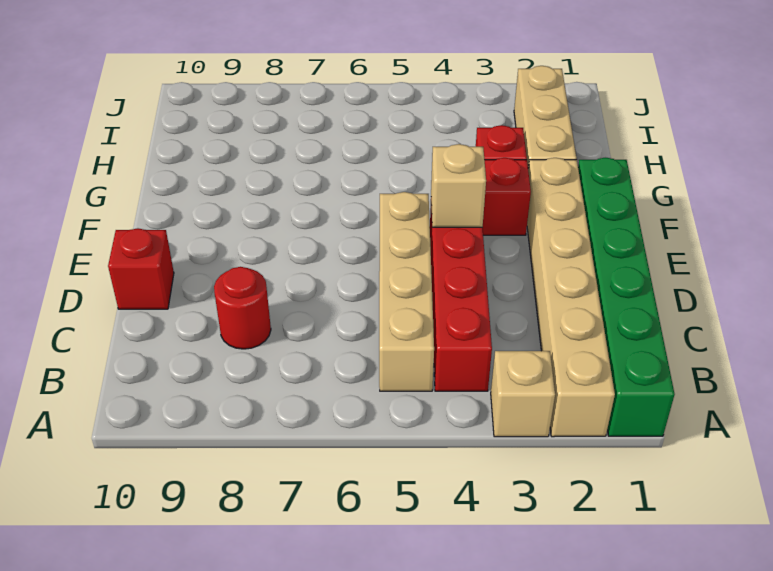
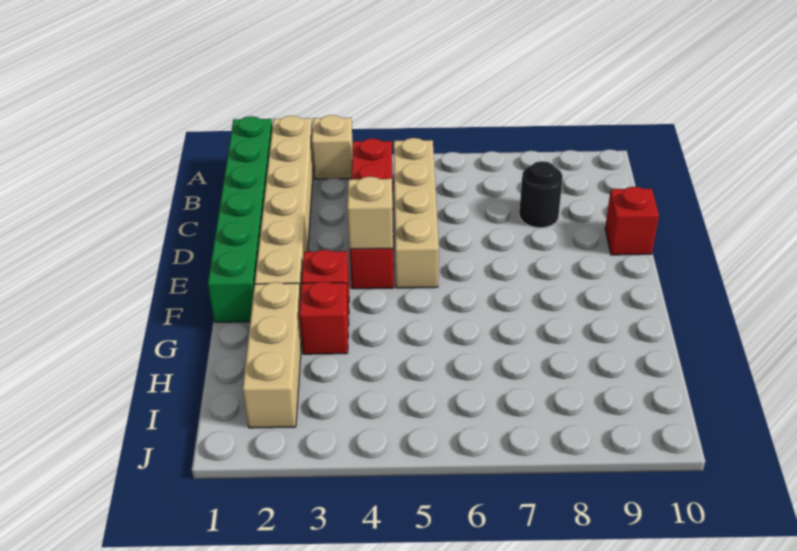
red 1x1 round brick [214,267,271,349] -> black 1x1 round brick [519,161,563,228]

